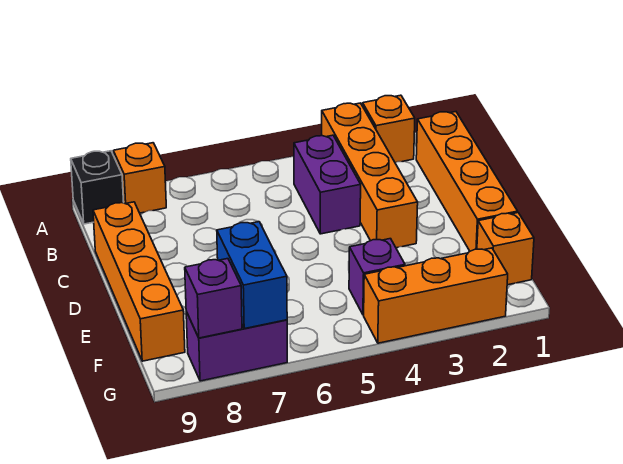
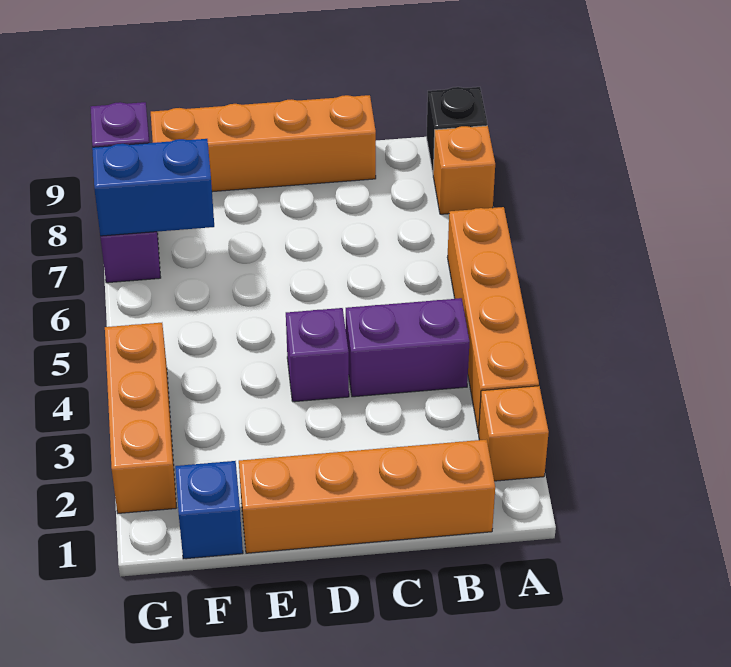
orange 1x4 brick [322,103,418,248] -> orange 1x4 brick turned to [447,207,539,433]
orange 1x1 brick [477,213,534,285] -> blue 1x1 brick [175,461,243,559]
purple 1x1 brick [349,239,405,315] -> purple 1x1 brick moved to [286,308,349,402]

